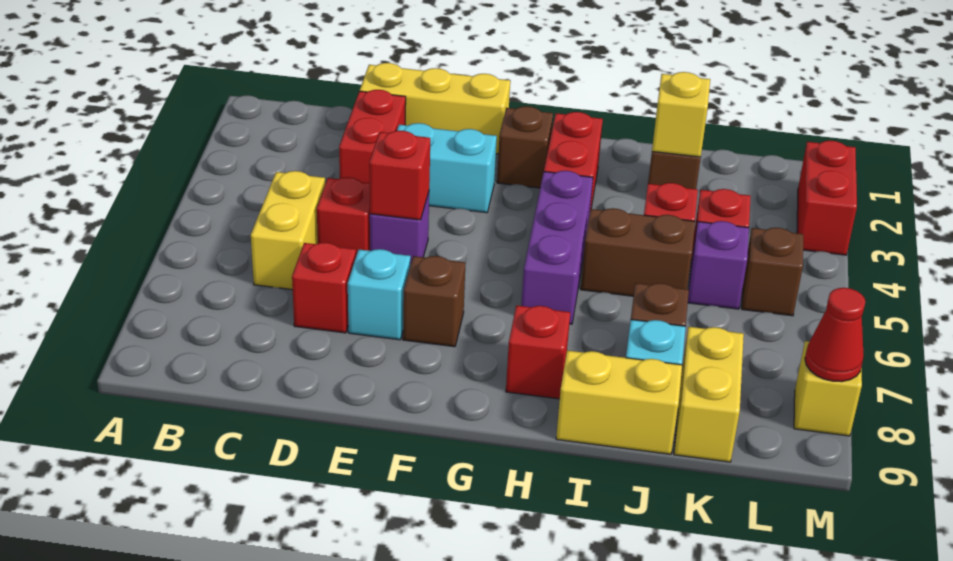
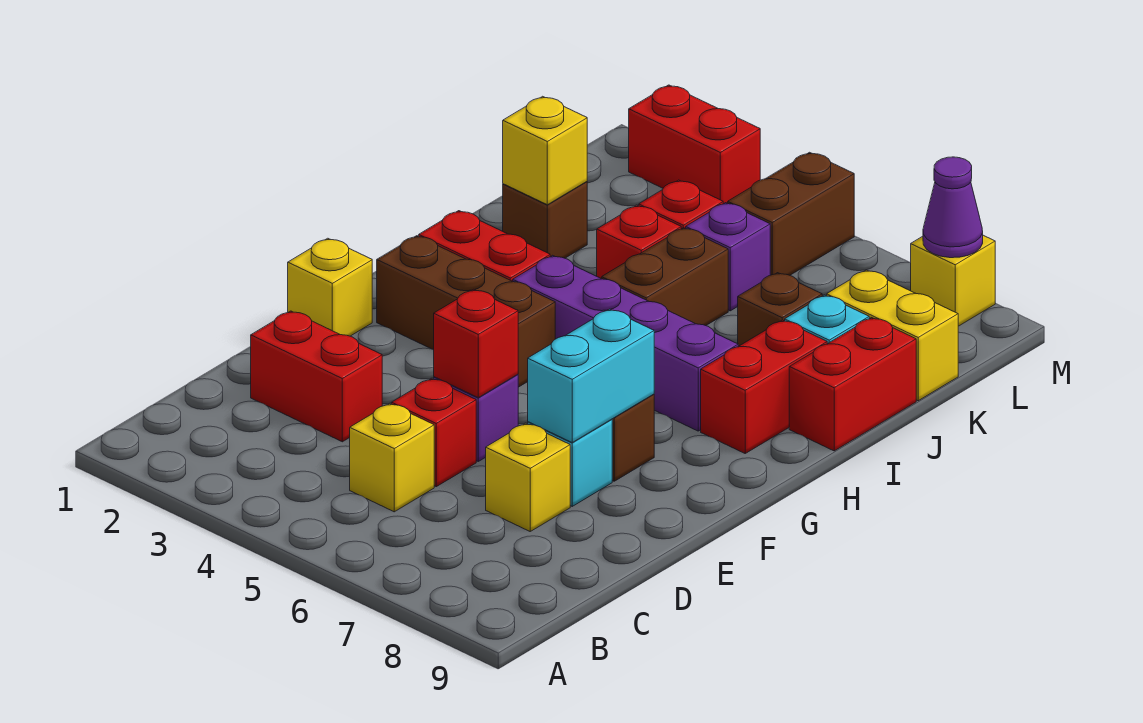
yellow 1x2 brick [251,171,325,290] -> yellow 1x1 brick [350,403,434,512]
yellow 1x3 brick [360,63,510,154] -> yellow 1x1 brick [288,238,372,336]
red 1x1 brick [292,243,356,333] -> yellow 1x1 brick [486,423,570,531]
cyan 1x2 brick [397,123,497,213] -> cyan 1x2 brick moved to [528,309,654,442]
brown 1x1 brick [497,106,553,188] -> brown 1x3 brick [377,236,555,387]
purple 1x3 brick [521,171,593,324] -> purple 1x4 brick [513,255,738,431]
red 1x1 brick [506,305,570,399] -> red 1x2 brick [701,320,827,453]
yellow 1x2 brick [556,350,682,454] -> red 1x2 brick [789,318,916,451]
brown 1x1 brick [742,228,803,316] -> brown 1x2 brick [728,152,854,275]
red 1x1 cone [805,288,866,382] -> purple 1x1 cone [923,157,983,258]

